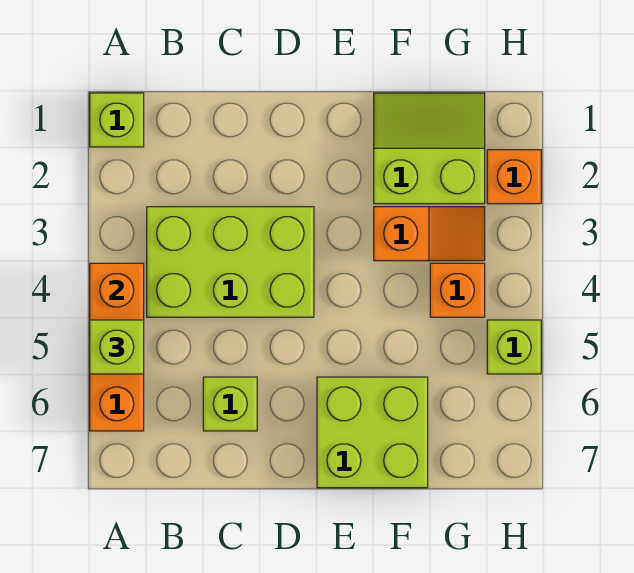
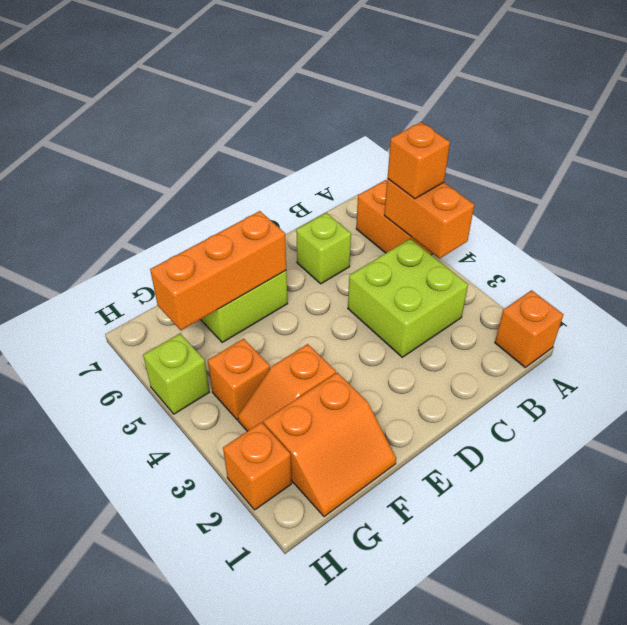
lime 1x1 brick [90,93,144,147] -> orange 1x1 brick [495,290,564,367]
lime 1x1 brick [90,320,144,374] -> orange 1x1 brick [387,122,450,199]
lime 2x3 brick [147,207,314,317] -> lime 2x2 brick [348,239,468,357]
none -> orange 1x3 brick [150,211,286,330]
lime 2x2 slope [374,93,485,204] -> orange 2x2 slope [263,373,396,517]

